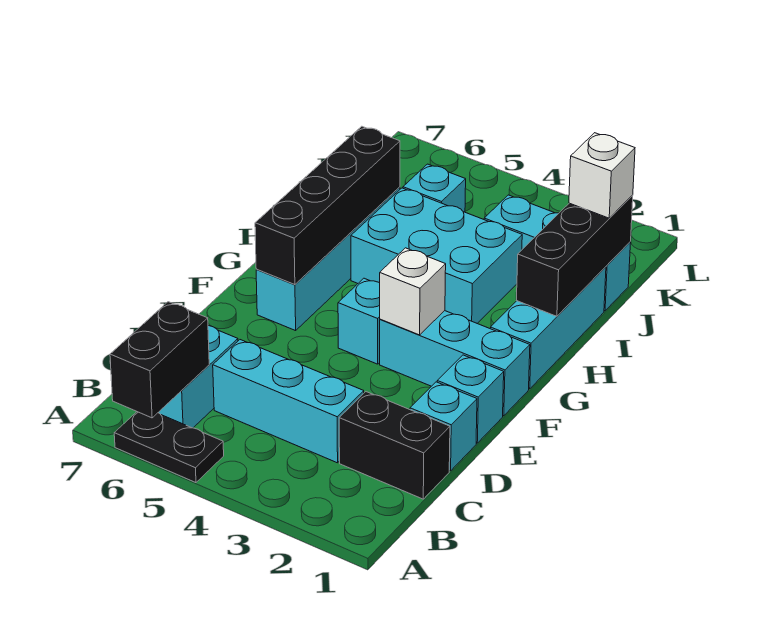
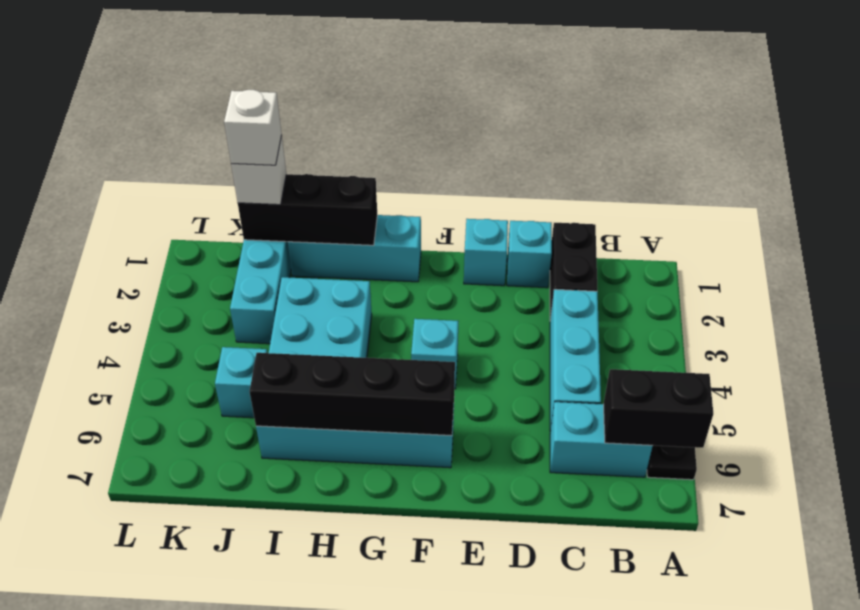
cyan 1x3 brick [380,311,530,416] -> none
white 1x1 brick [380,248,446,335] -> white 1x1 brick moved to [224,90,282,165]

